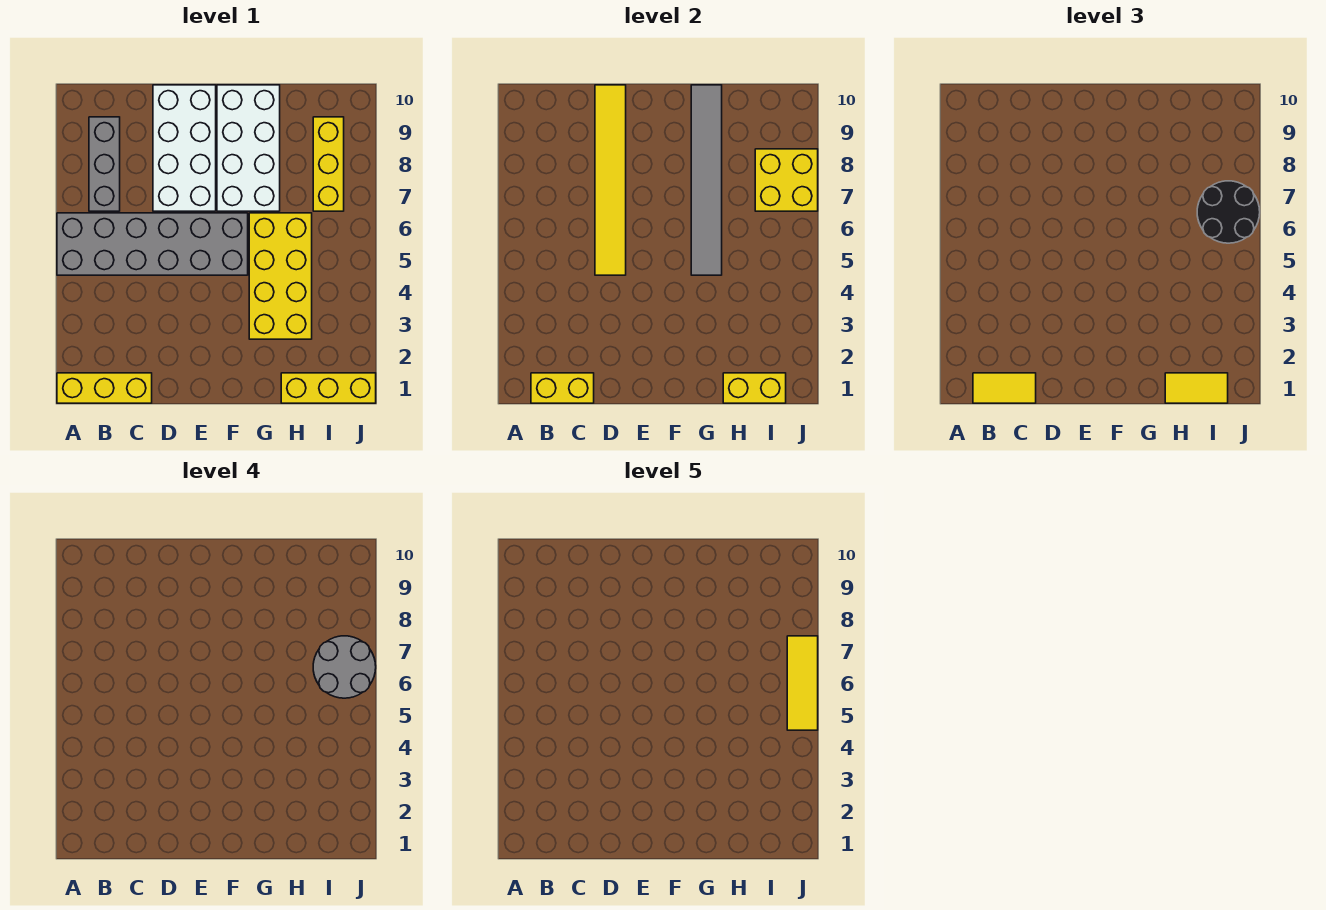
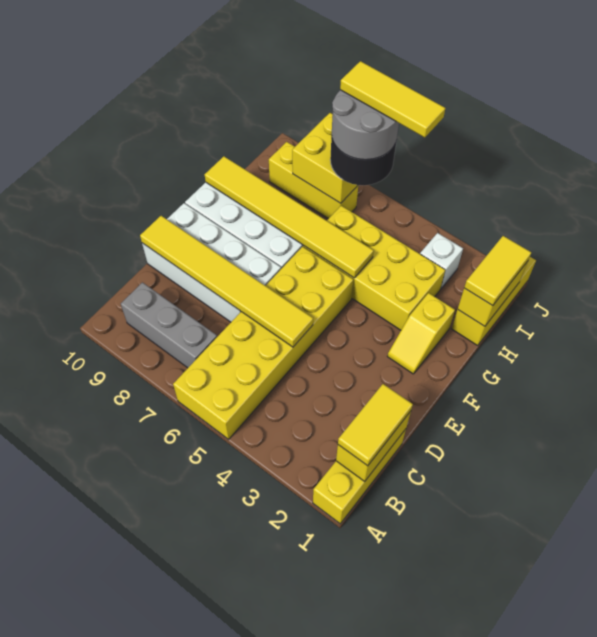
grey 2x6 brick [57,213,248,275] -> yellow 2x6 brick [173,247,353,439]
none -> yellow 1x2 slope [387,293,455,374]
grey 1x6 tile [691,85,722,275] -> yellow 1x6 tile [205,156,374,278]
none -> white 1x1 brick [420,233,463,289]

